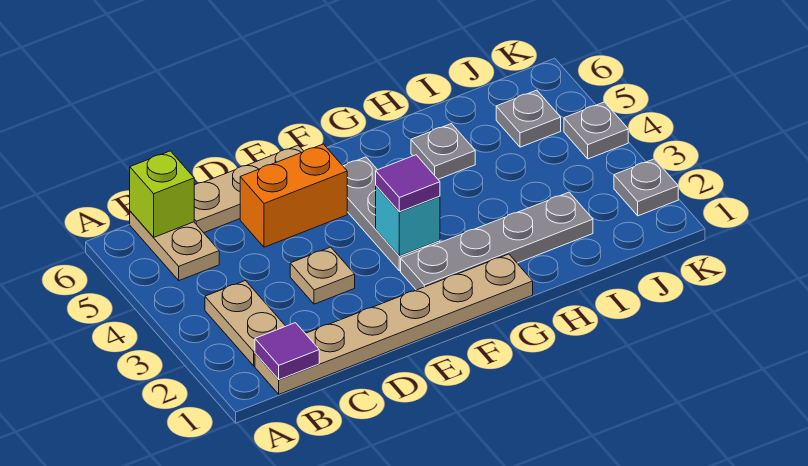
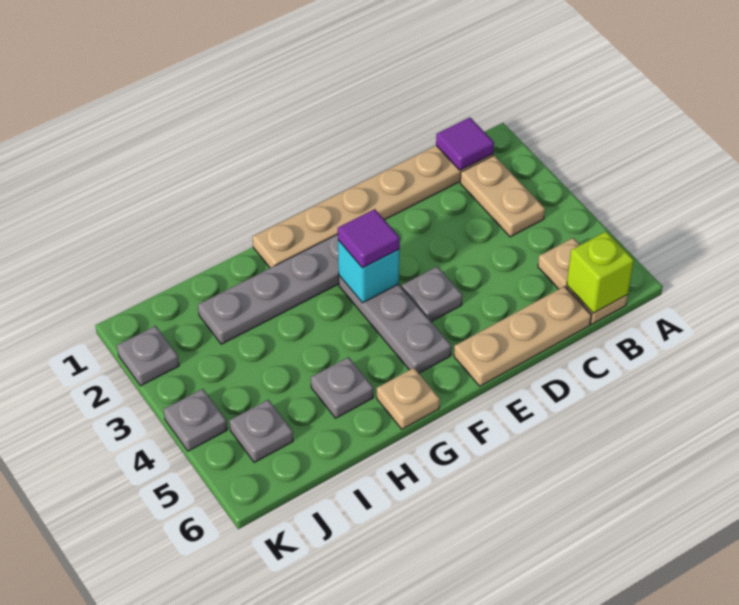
tan 1x1 plate [290,247,355,304] -> tan 1x1 plate moved to [377,368,440,429]
orange 1x2 brick [240,144,347,247] -> none
none -> grey 1x1 plate [402,266,462,322]

